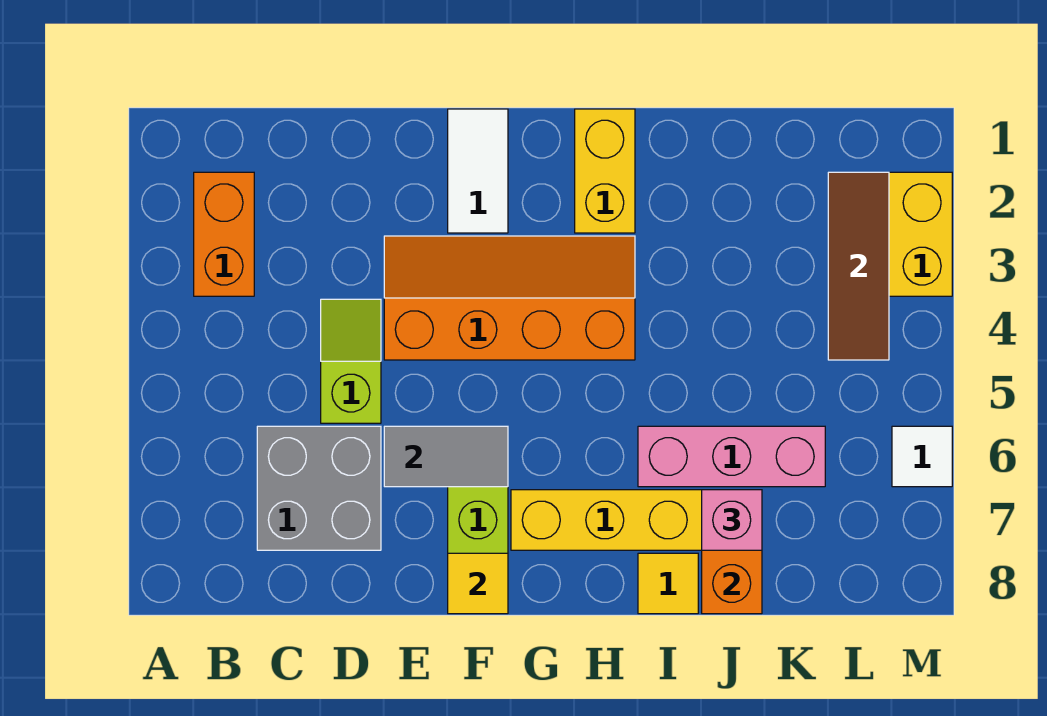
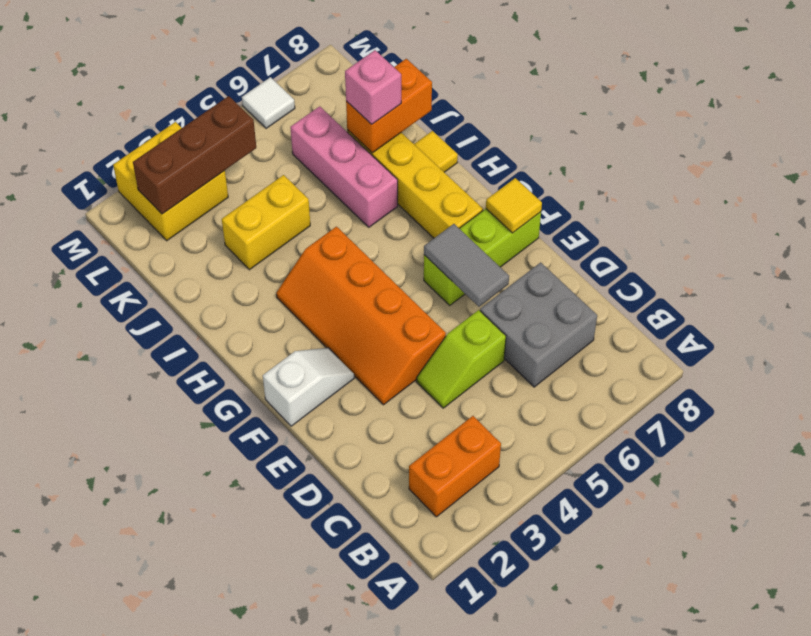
white 1x2 tile [448,109,508,233] -> white 1x2 slope [263,348,354,426]
yellow 1x2 brick [575,109,635,233] -> yellow 1x2 brick moved to [222,175,310,270]
brown 1x3 tile [828,172,889,360] -> brown 1x3 brick [133,96,256,214]

